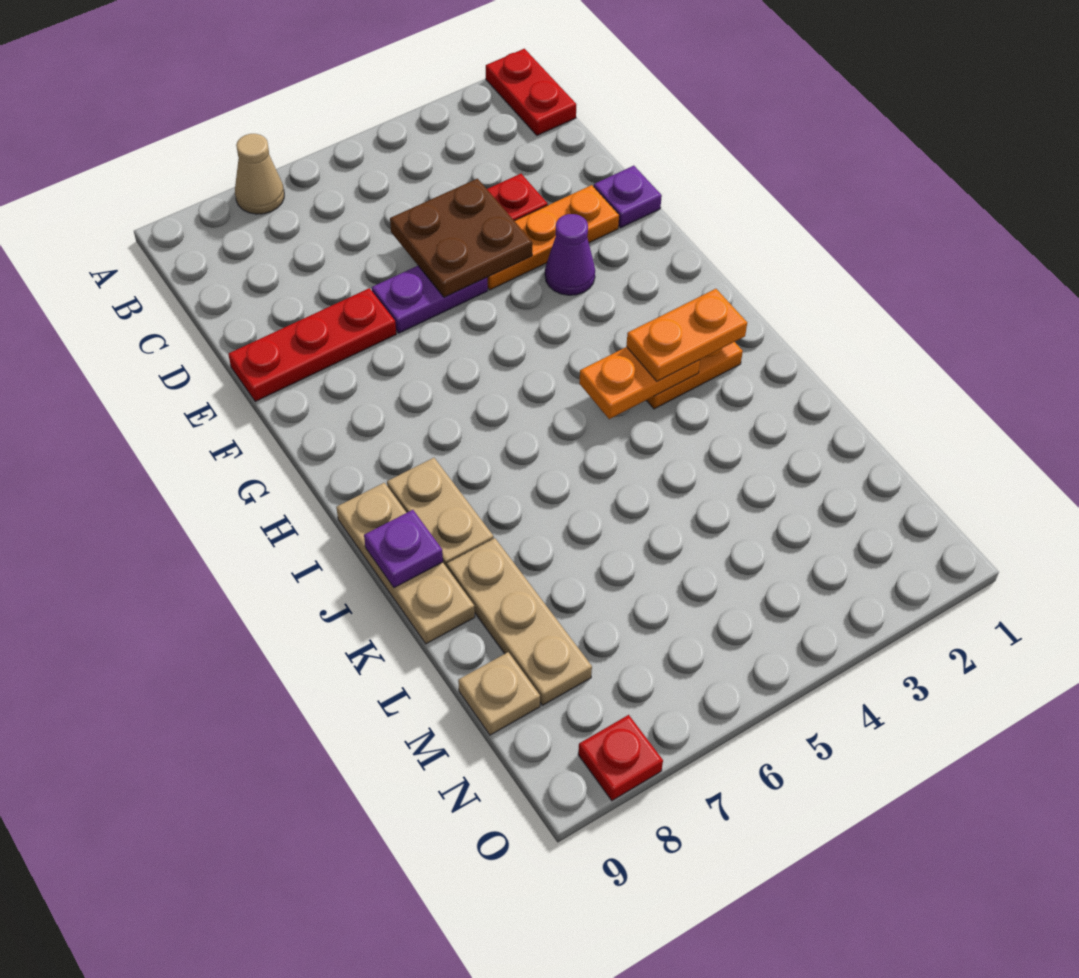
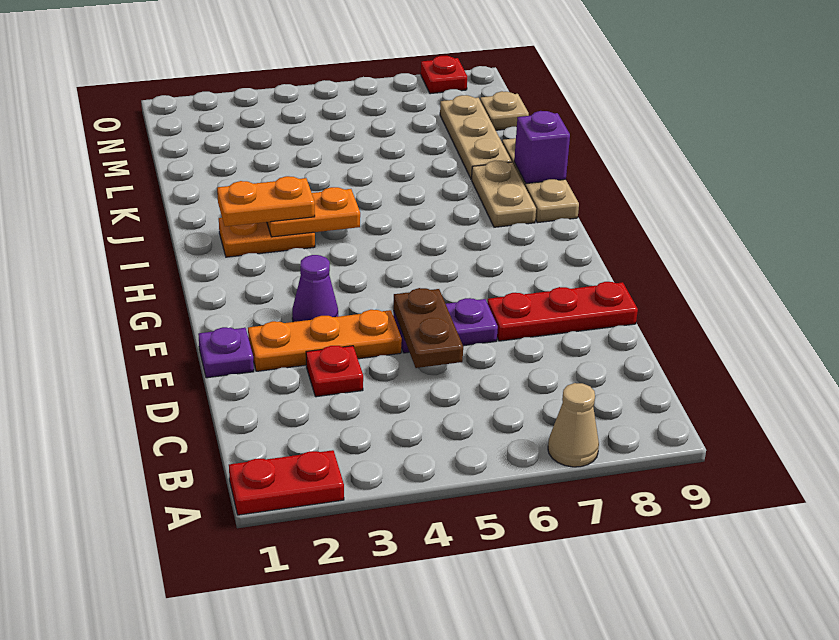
red 1x2 plate [486,49,576,135] -> red 1x2 plate turned to [229,450,344,515]
brown 2x2 plate [390,179,532,298] -> brown 1x2 plate [393,288,463,368]
purple 1x1 plate [364,510,443,588] -> purple 1x1 brick [514,111,570,184]

